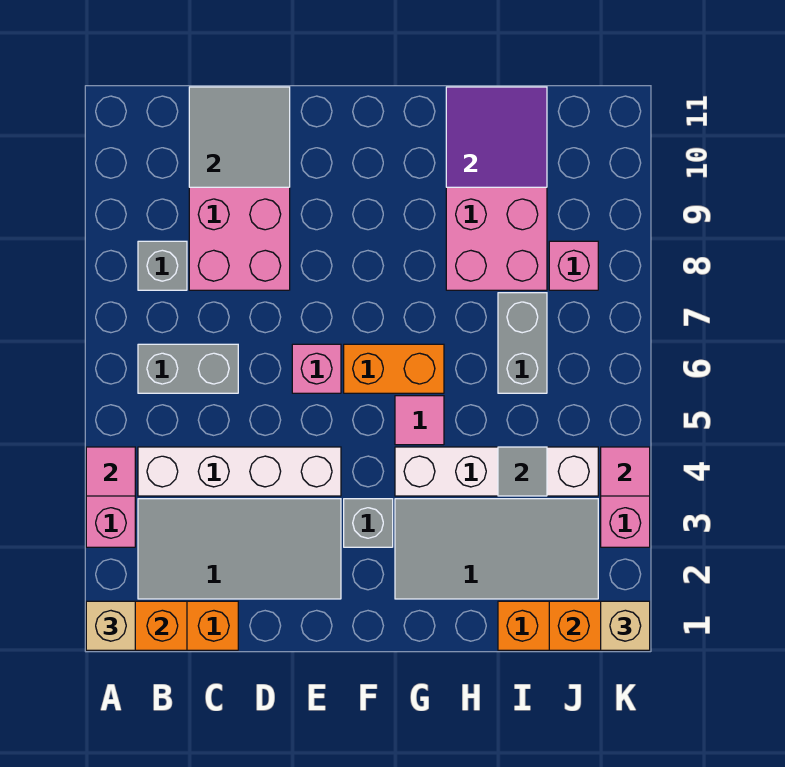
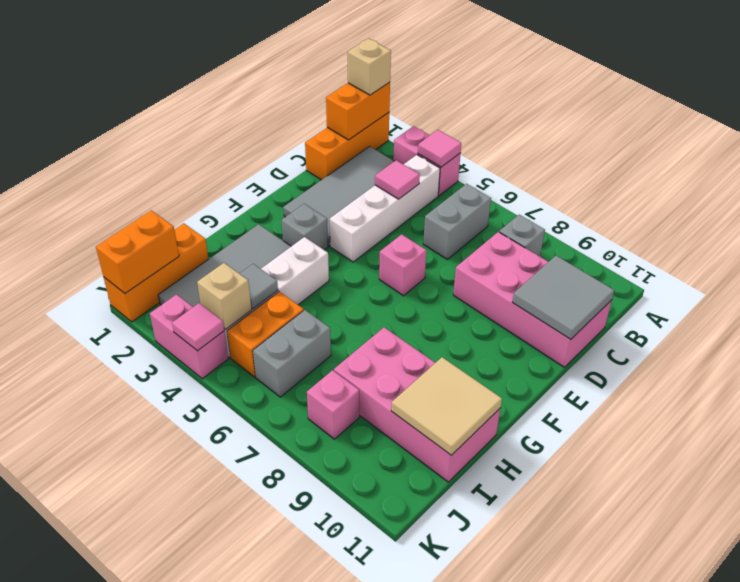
orange 1x2 brick [344,344,444,393] -> orange 1x2 brick moved to [227,292,304,377]
pink 1x1 tile [395,396,444,445] -> pink 1x1 tile moved to [375,160,420,199]
purple 2x2 tile [446,87,547,187] -> tan 2x2 tile [391,357,502,455]
grey 1x2 brick [498,293,547,393] -> grey 1x2 brick turned to [253,310,331,397]
tan 1x1 brick [601,601,650,650] -> tan 1x1 brick moved to [197,263,252,329]

